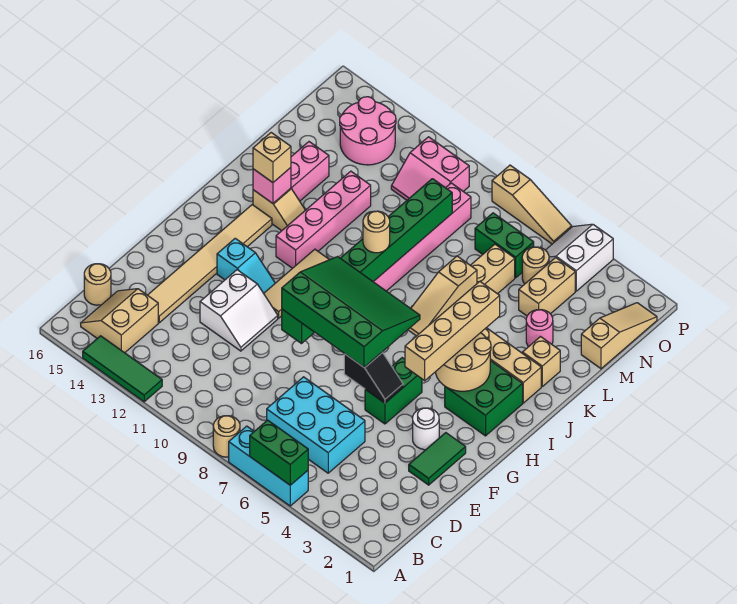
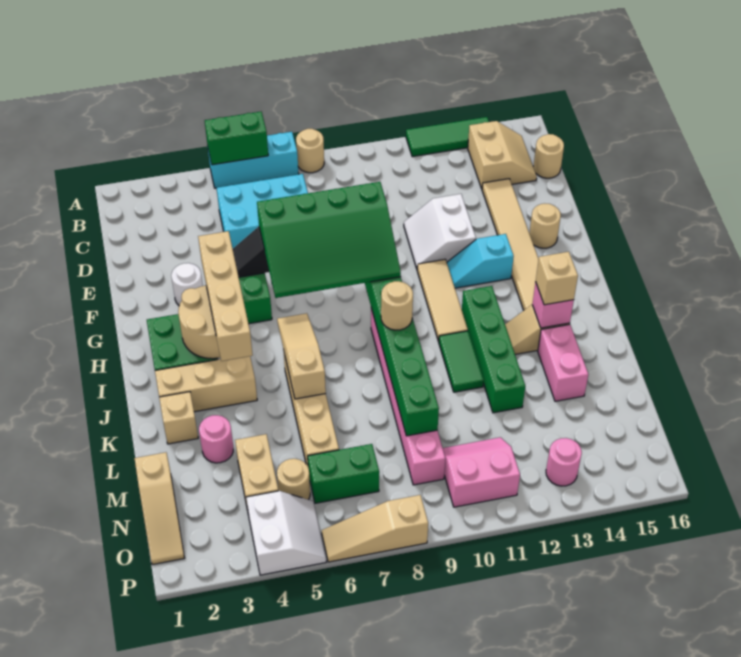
green 1x2 tile [409,433,466,485] -> green 1x2 tile moved to [439,331,484,392]
none -> tan 1x1 round brick [529,204,561,248]
pink 1x4 brick [276,171,371,268] -> green 1x4 brick [462,286,525,413]
pink 2x2 round brick [340,97,396,165] -> pink 1x1 round brick [546,438,582,486]

